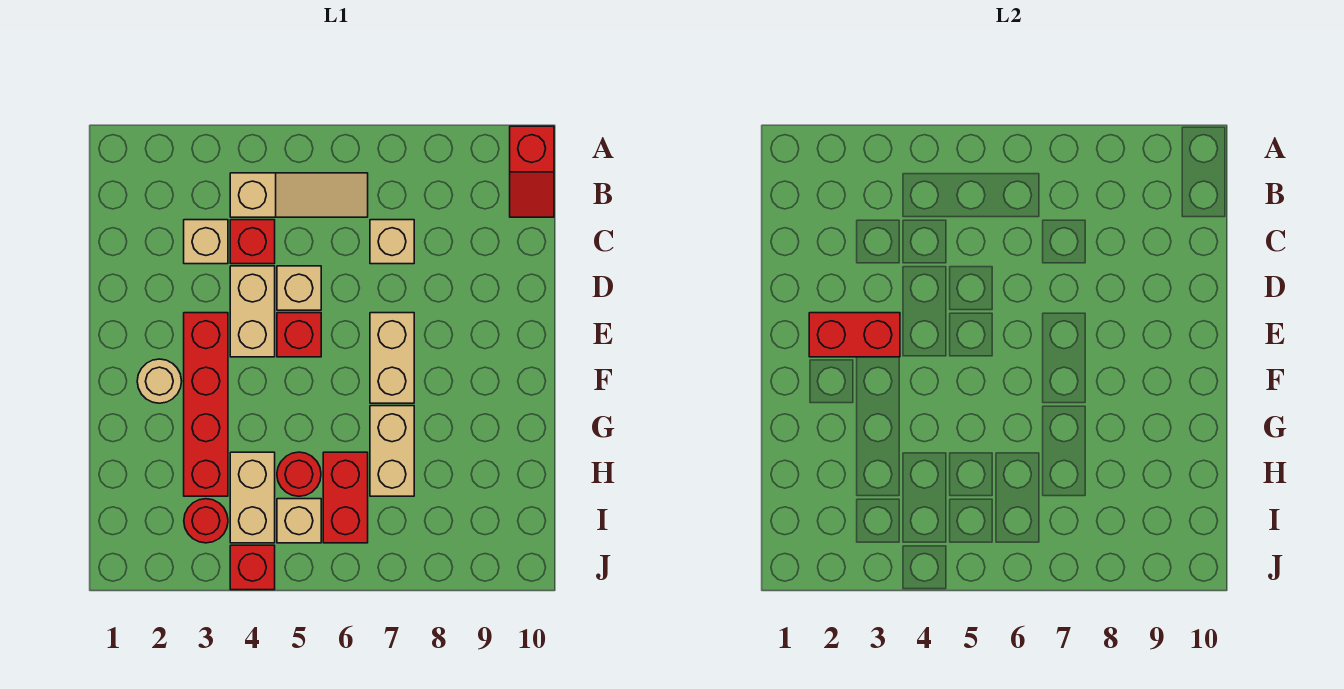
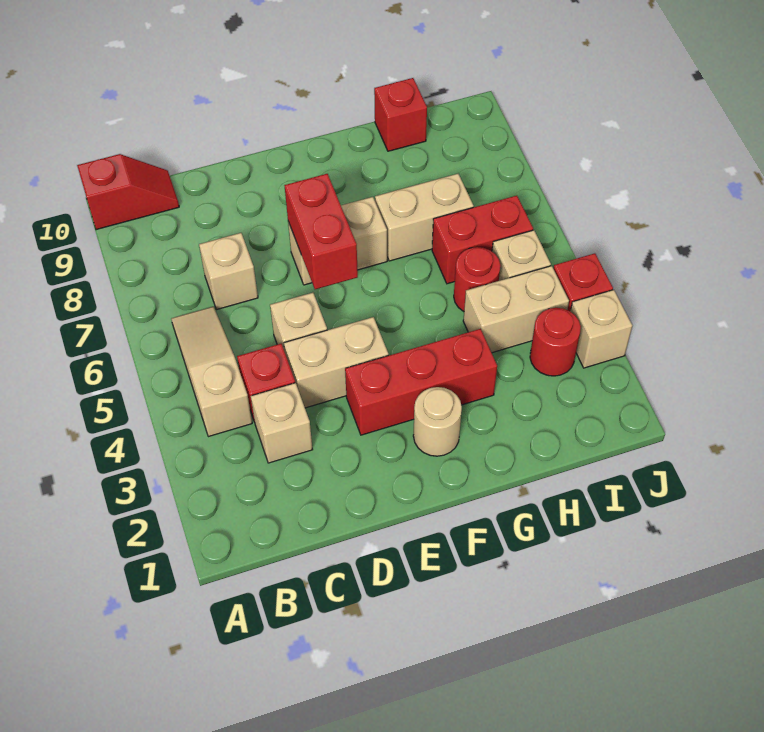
red 1x2 brick [809,313,900,357] -> red 1x2 brick moved to [284,174,358,289]
red 1x4 brick [184,313,228,496] -> red 1x3 brick [345,329,497,435]
red 1x1 brick [277,313,321,357] -> red 1x1 brick moved to [374,78,427,151]
none -> tan 1x1 brick [570,290,632,368]

